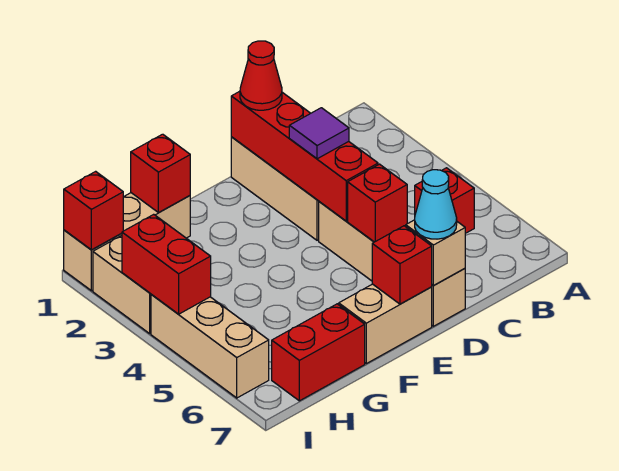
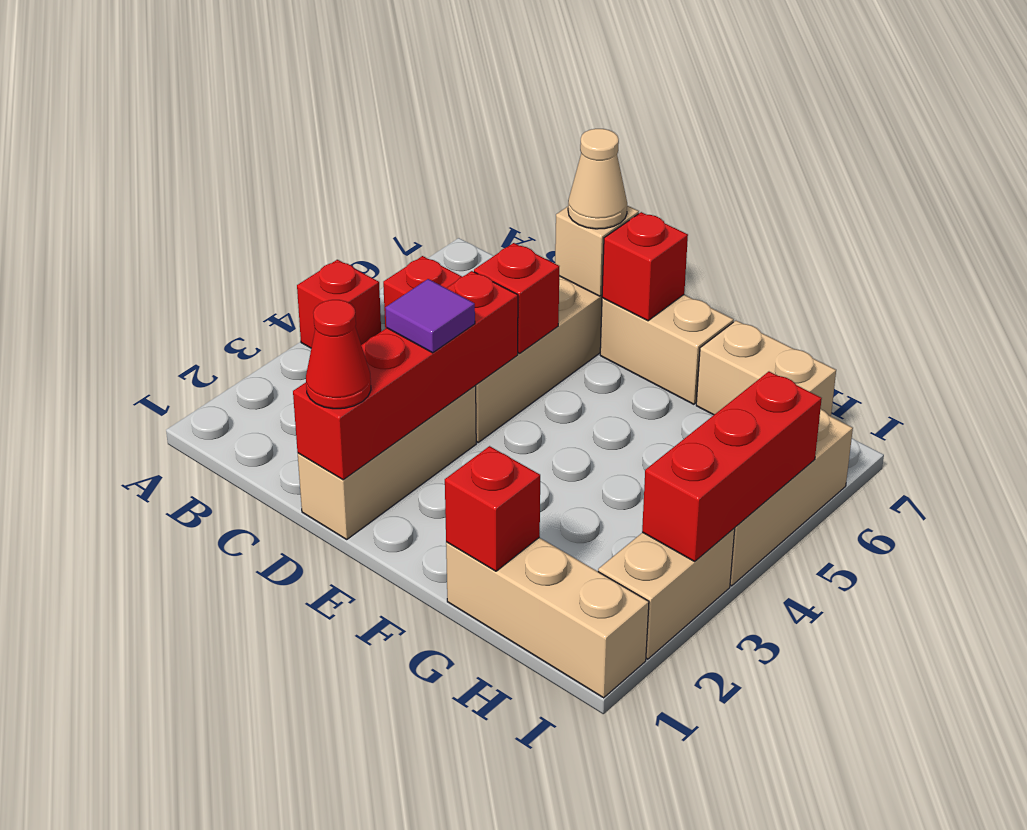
cyan 1x1 cone [415,170,457,239] -> tan 1x1 cone [568,129,627,229]
red 1x2 brick [272,304,365,401] -> tan 1x2 brick [696,321,836,416]
red 1x1 brick [64,171,123,250] -> red 1x1 brick moved to [297,260,381,348]
red 1x2 brick [122,214,211,314] -> red 1x3 brick [642,372,822,561]

